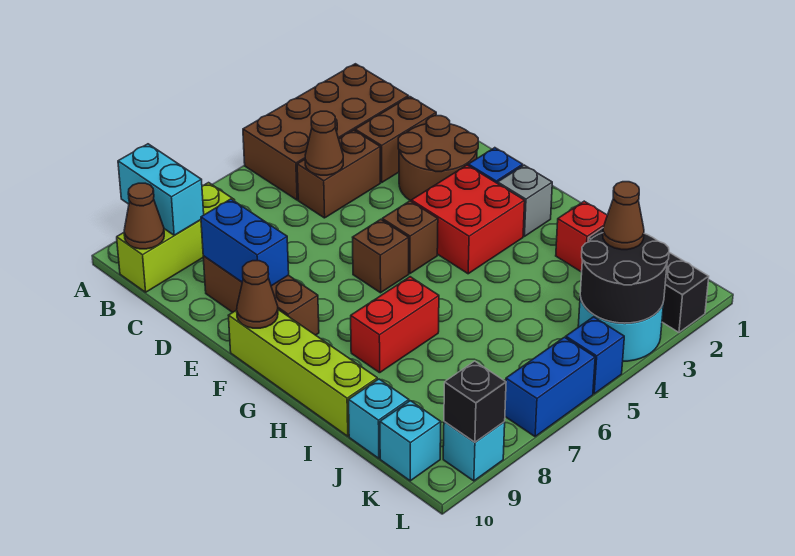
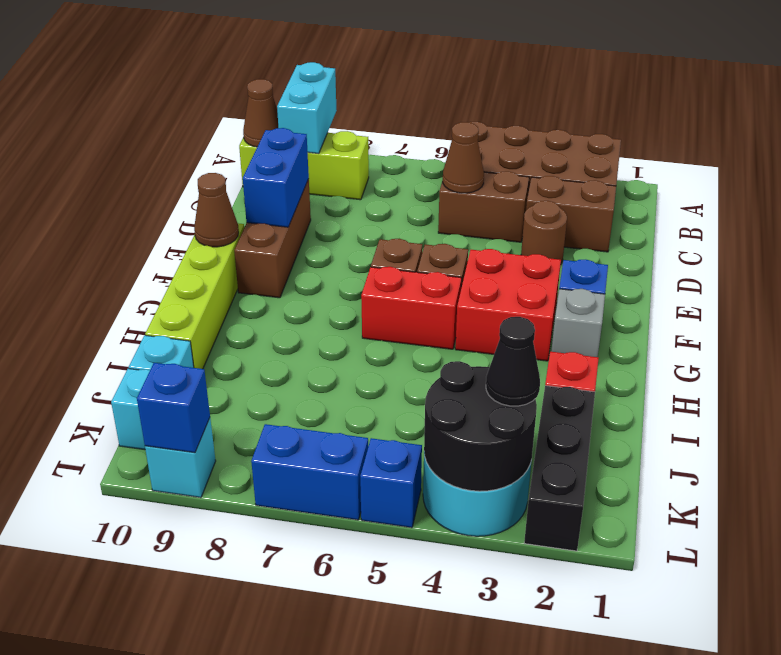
brown 2x2 round brick [398,116,478,201] -> brown 1x1 round brick [521,201,567,264]
red 1x2 brick [351,277,439,373] -> red 1x2 brick moved to [361,267,462,349]
brown 1x1 cone [603,182,644,250] -> black 1x1 cone [486,317,540,406]
black 1x1 brick [444,361,506,442] -> blue 1x1 brick [137,363,210,453]

